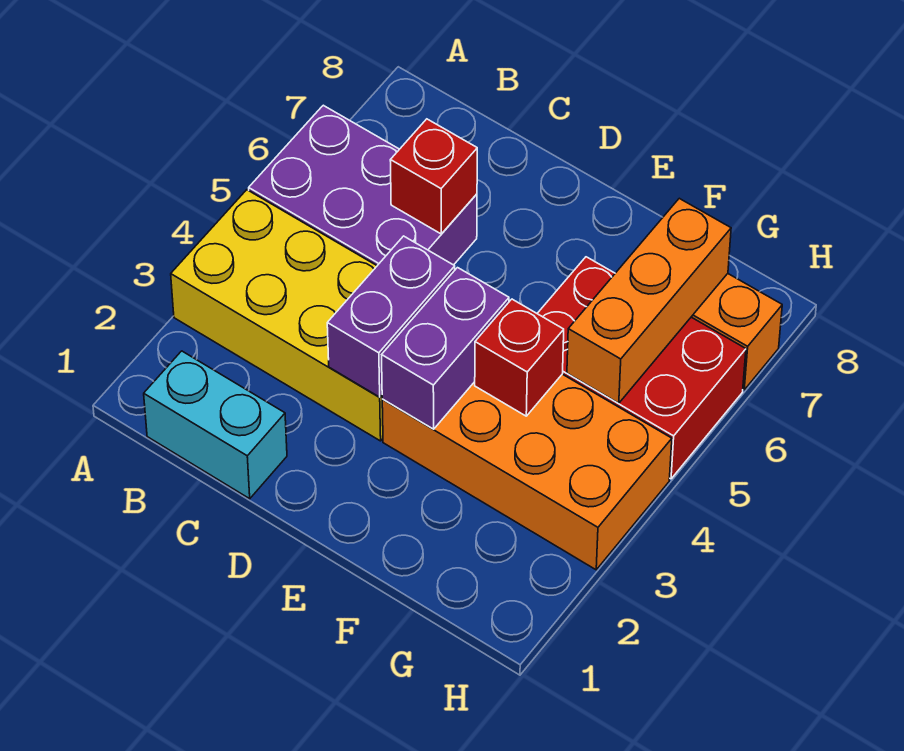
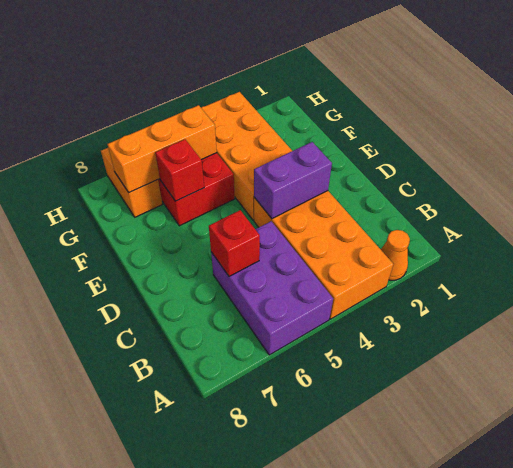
none -> orange 1x1 cone [381,230,410,280]
yellow 2x4 brick [171,190,383,441] -> orange 2x4 brick [254,191,393,319]
cyan 1x2 brick [144,351,287,499] -> none
purple 1x2 brick [382,268,509,429] -> none
red 1x1 brick [475,299,564,416] -> red 1x1 brick moved to [155,139,204,201]

